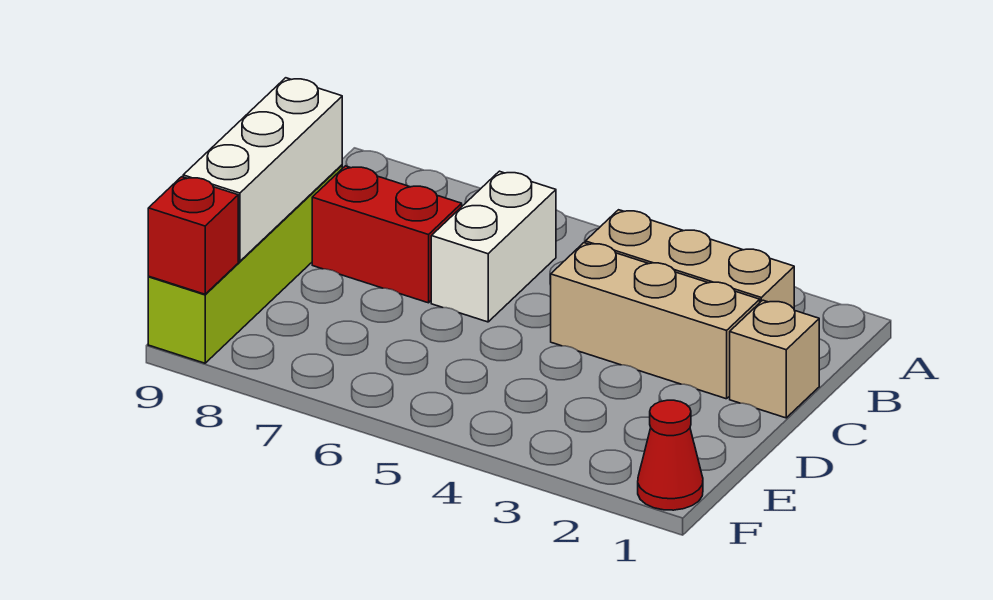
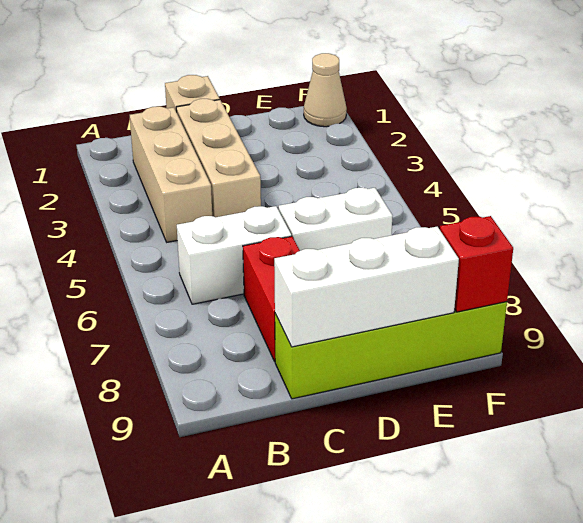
none -> white 1x2 brick [279,188,393,251]
red 1x1 cone [638,400,703,510] -> tan 1x1 cone [304,53,347,127]

